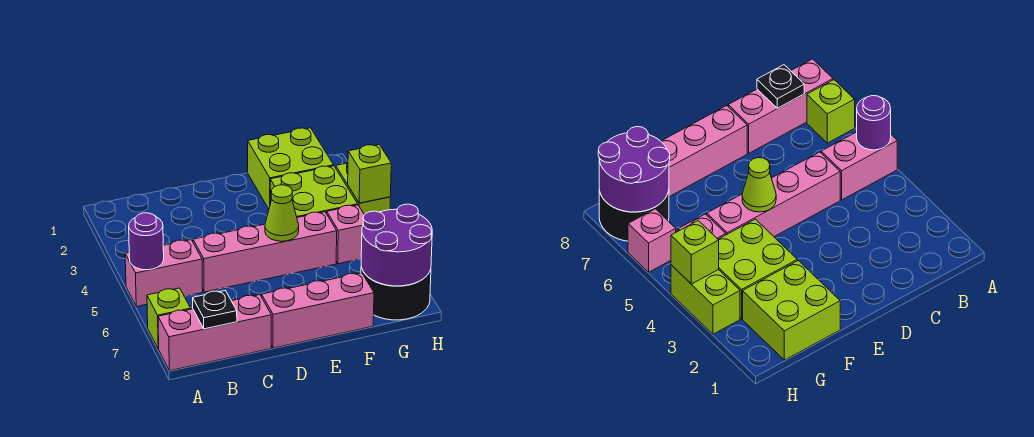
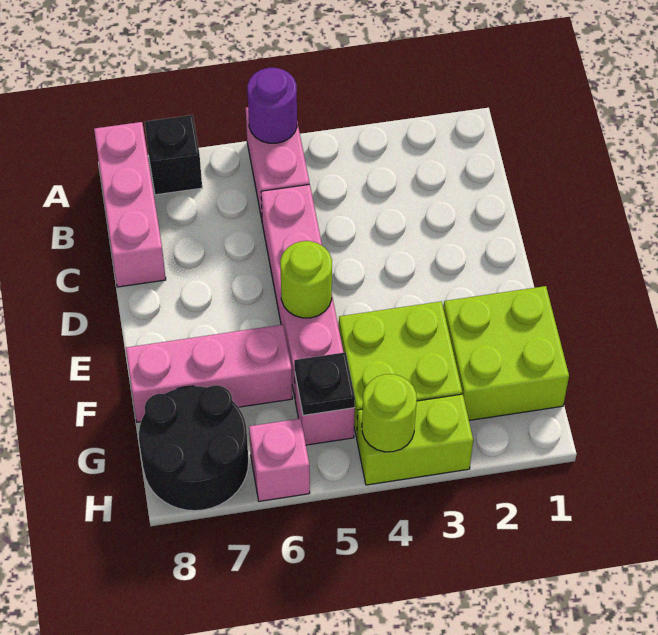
lime 1x1 brick [147,288,191,349] -> black 1x1 brick [145,115,202,195]
black 1x1 plate [193,291,237,329] -> black 1x1 plate moved to [294,352,355,415]
pink 1x3 brick [262,273,374,348] -> pink 1x3 brick turned to [126,325,292,422]
lime 1x1 cone [265,185,299,241] -> lime 1x1 round brick [280,241,332,318]
purple 2x2 round brick [361,204,432,286] -> none
lime 1x1 brick [348,145,391,203] -> lime 1x1 round brick [362,374,417,452]

